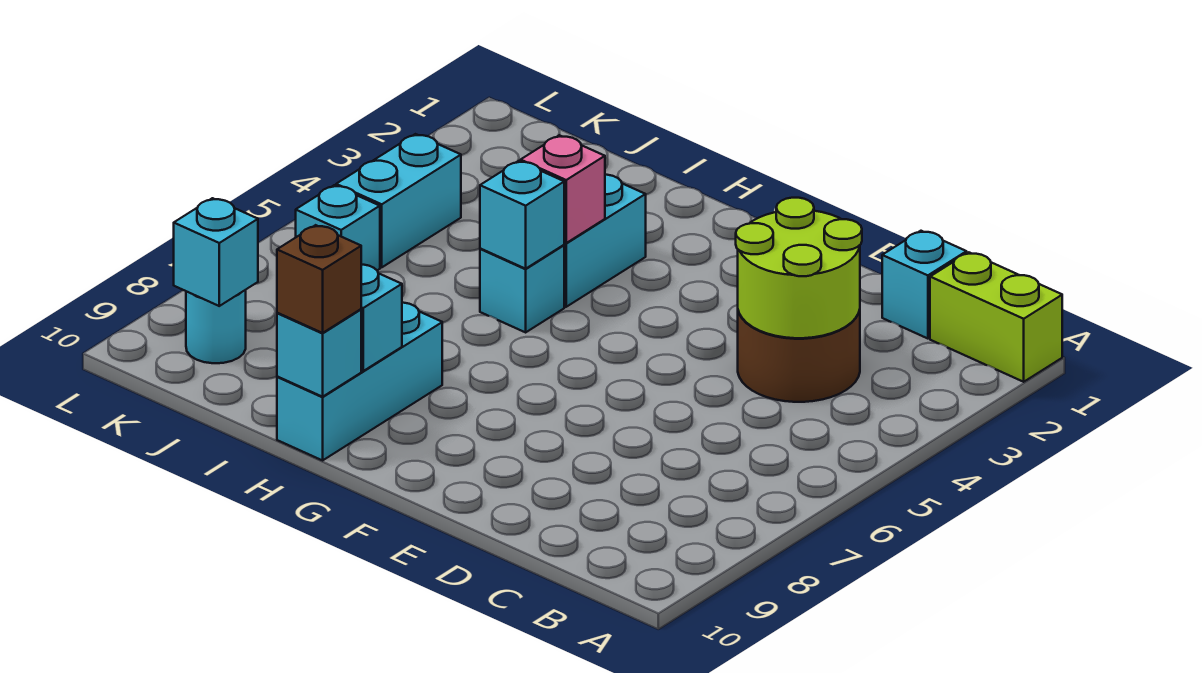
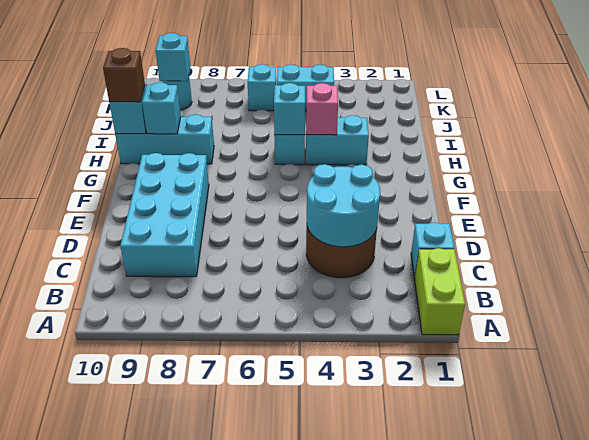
lime 2x2 round brick [736,198,862,338] -> cyan 2x2 round brick [307,164,380,247]
none -> cyan 2x4 brick [120,153,209,277]

